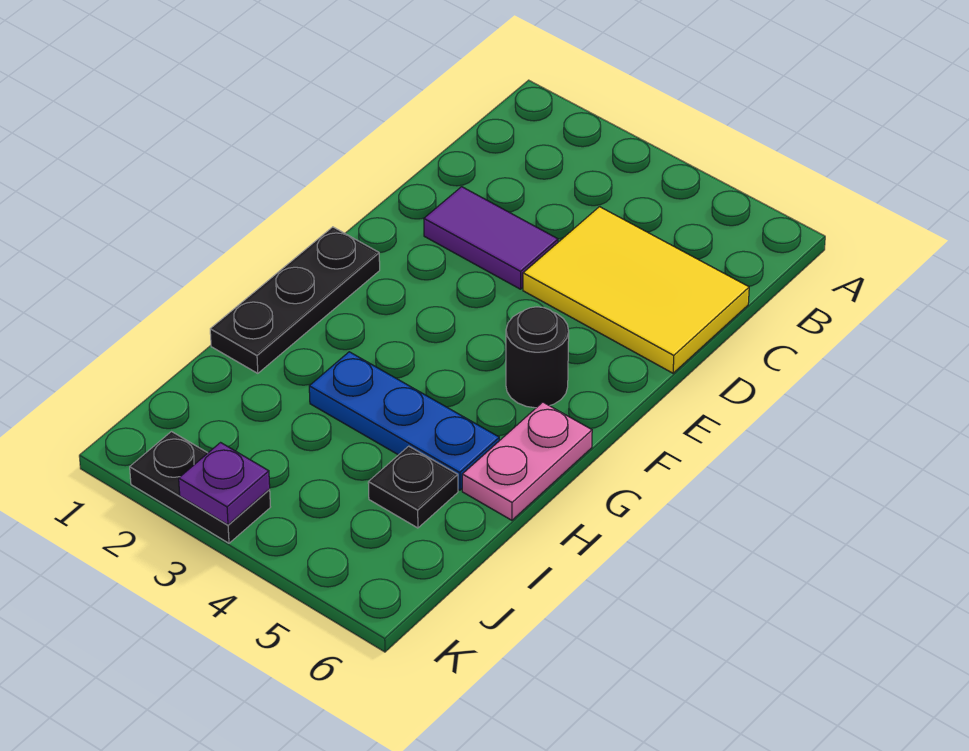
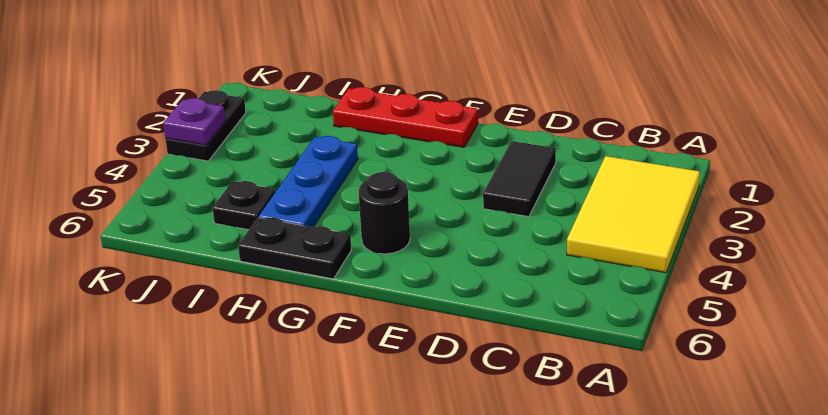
yellow 2x3 tile [523,207,749,373] -> yellow 2x3 tile moved to [567,156,700,273]
purple 1x2 tile [424,187,558,289] -> black 1x2 tile [483,141,556,217]
black 1x3 plate [210,227,380,373] -> red 1x3 plate [333,87,478,147]
pink 1x2 plate [462,402,592,520] -> black 1x2 plate [238,217,351,279]

